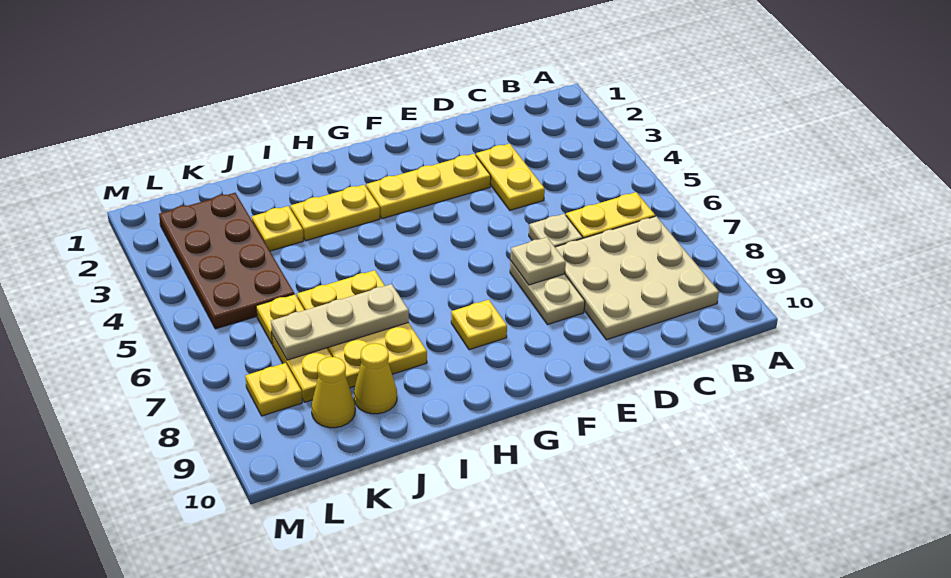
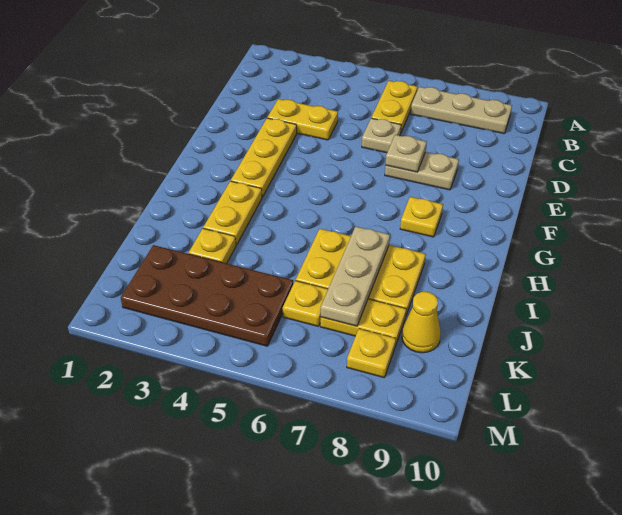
tan 3x3 plate [555,216,719,340] -> tan 1x3 plate [411,87,512,134]
yellow 1x1 cone [354,343,397,414] -> none

